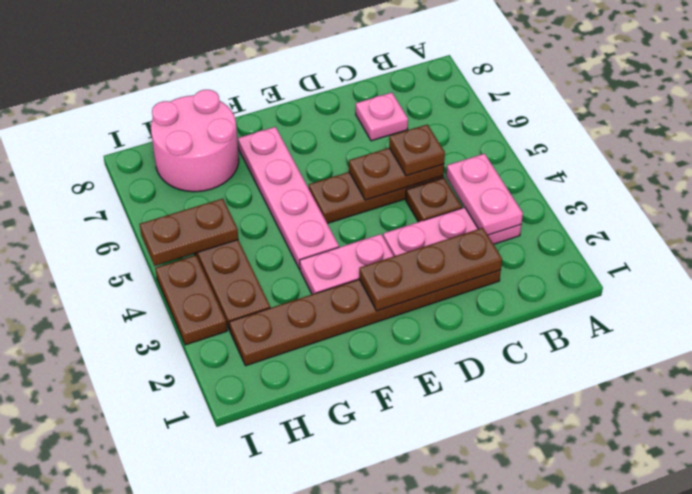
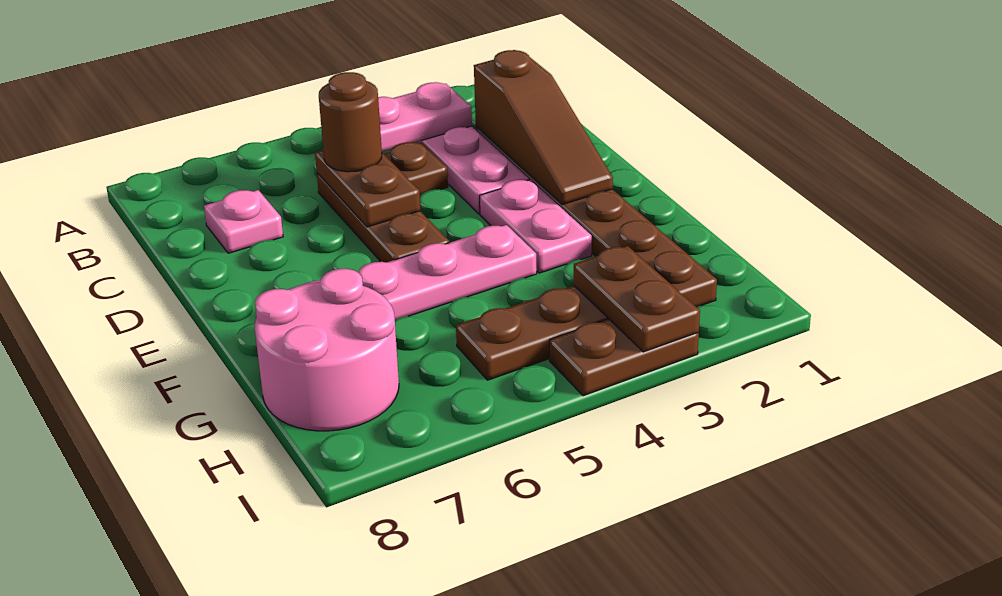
brown 1x3 plate [359,228,502,311] -> brown 1x3 slope [474,50,613,205]
brown 1x1 plate [389,124,445,176] -> brown 1x1 round brick [319,72,382,172]
brown 1x2 plate [140,199,238,266] -> brown 1x2 plate moved to [574,246,700,352]

